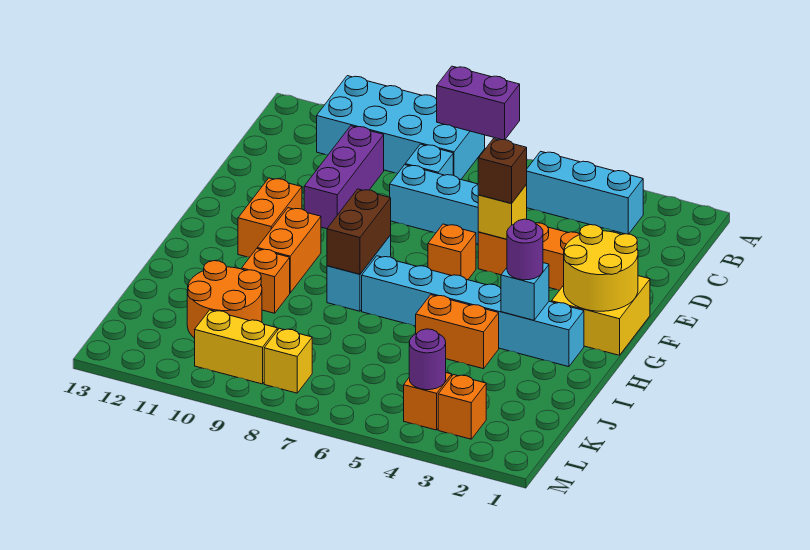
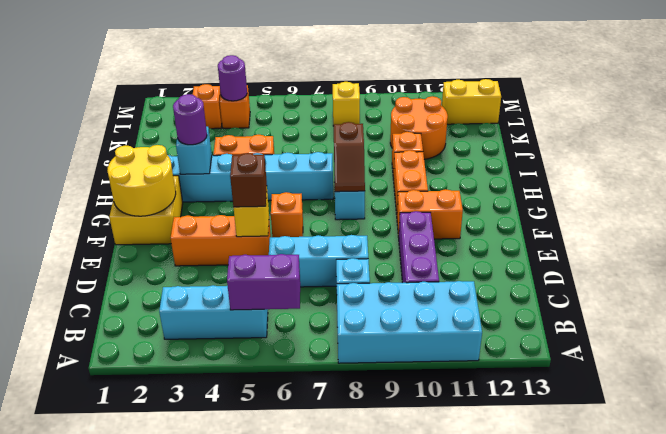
purple 1x2 brick [437,66,520,140] -> purple 1x2 brick moved to [227,254,300,310]
orange 1x2 brick [238,178,302,257] -> orange 1x2 brick turned to [397,189,463,239]
brown 1x2 brick [327,189,391,274] -> brown 1x2 slope [334,122,365,192]
yellow 1x2 brick [195,310,277,384] -> yellow 1x2 brick moved to [442,79,501,124]

